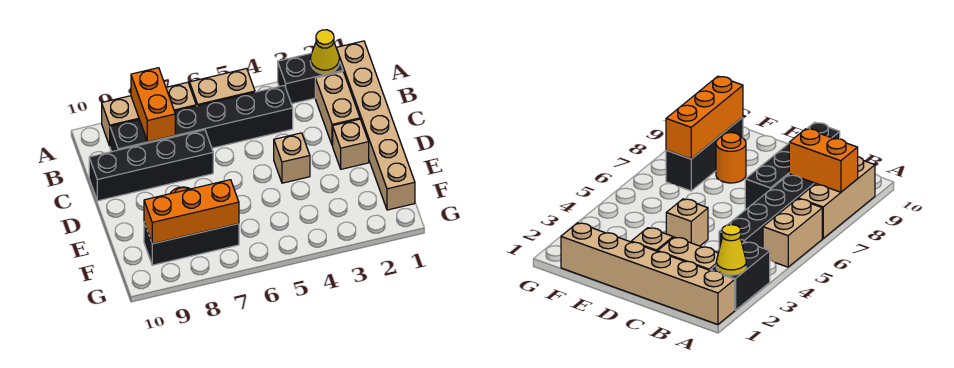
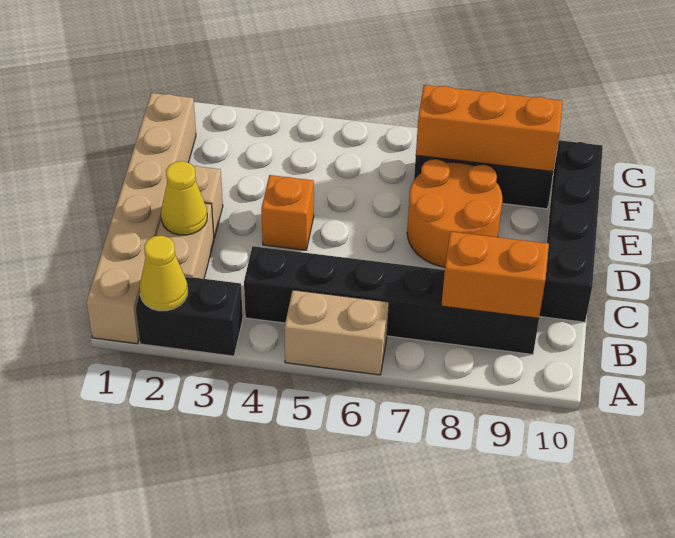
tan 1x3 brick [102,82,196,146] -> none
orange 1x2 brick [131,68,175,142] -> orange 1x2 brick turned to [441,232,549,318]
none -> yellow 1x1 cone [161,161,207,235]
black 1x4 brick [89,130,213,201] -> black 1x4 brick turned to [540,140,603,322]
tan 1x1 brick [274,133,310,183] -> orange 1x1 brick [261,175,314,250]
orange 1x1 round brick [716,132,746,183] -> orange 2x2 round brick [407,159,502,267]

